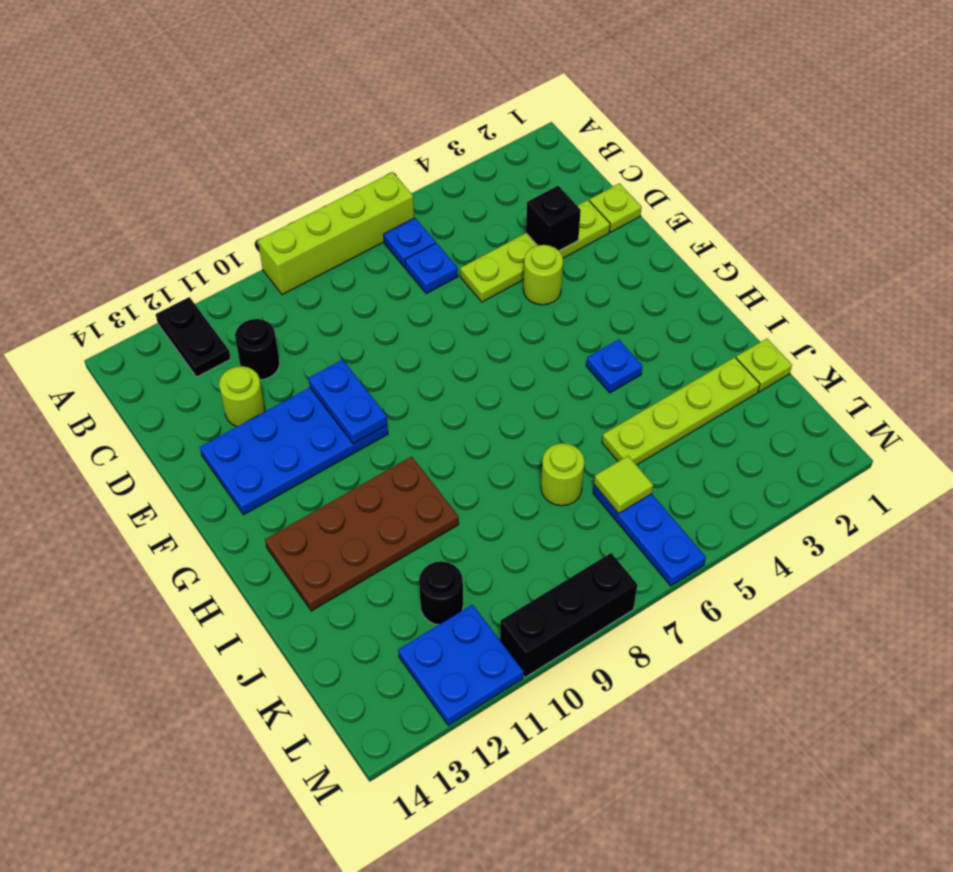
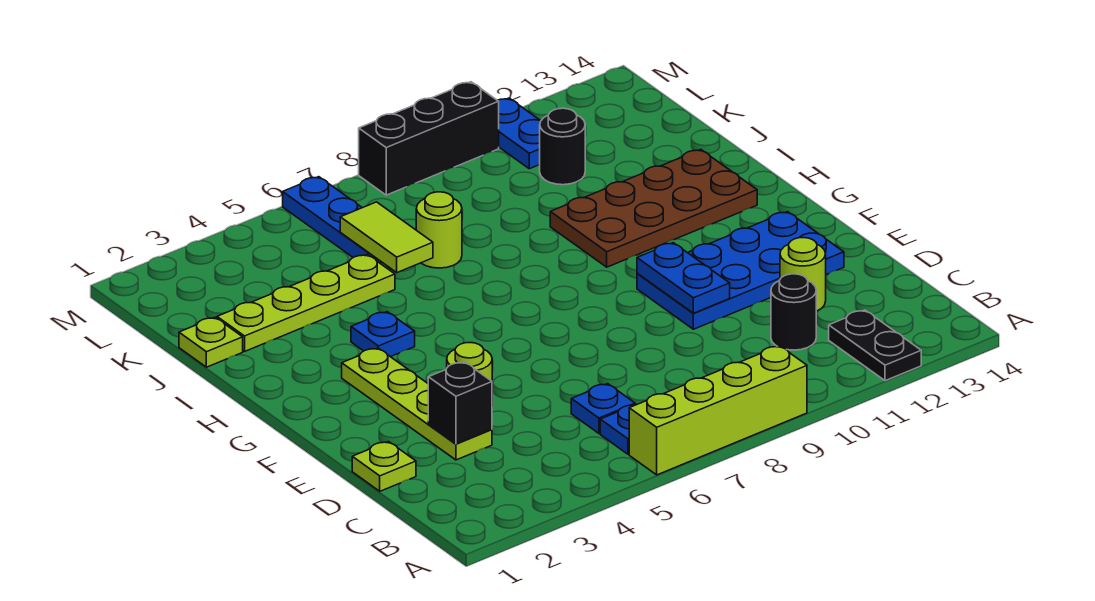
lime 1x4 plate [460,200,610,302] -> lime 1x4 plate turned to [342,348,492,460]
lime 1x1 tile [594,456,653,513] -> lime 1x2 tile [340,202,433,273]
blue 2x2 plate [398,605,523,725] -> blue 1x2 plate [498,98,541,169]

